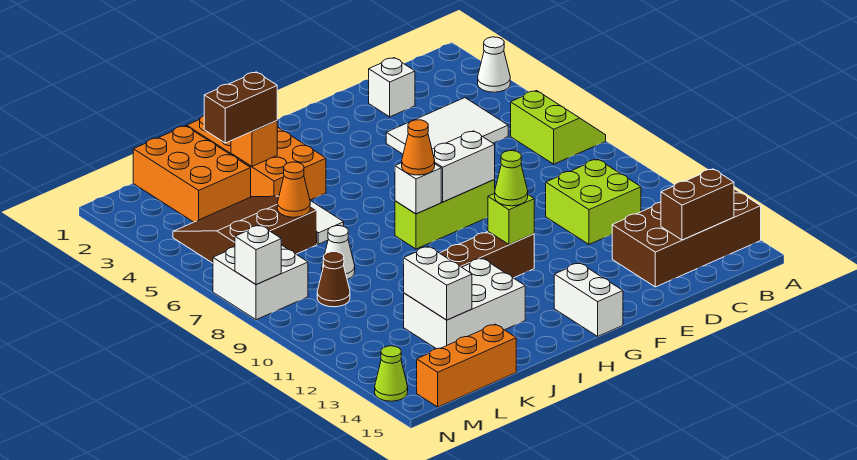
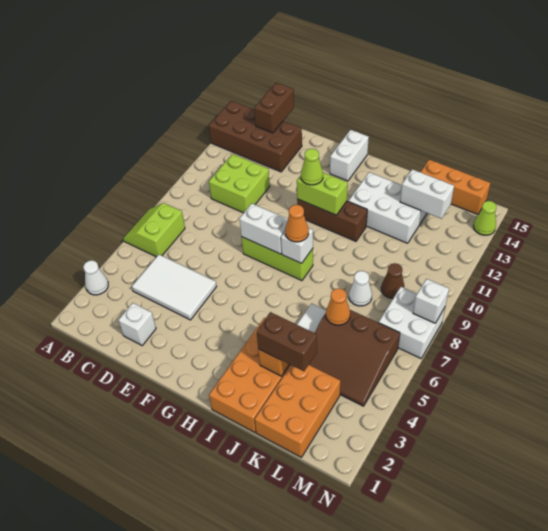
brown 1x2 brick [661,169,734,240] -> brown 1x2 brick turned to [254,83,294,133]
lime 1x1 brick [488,193,534,245] -> lime 1x2 brick [297,172,348,215]
white 1x2 brick [404,247,472,320] -> white 1x2 brick turned to [400,169,454,219]

